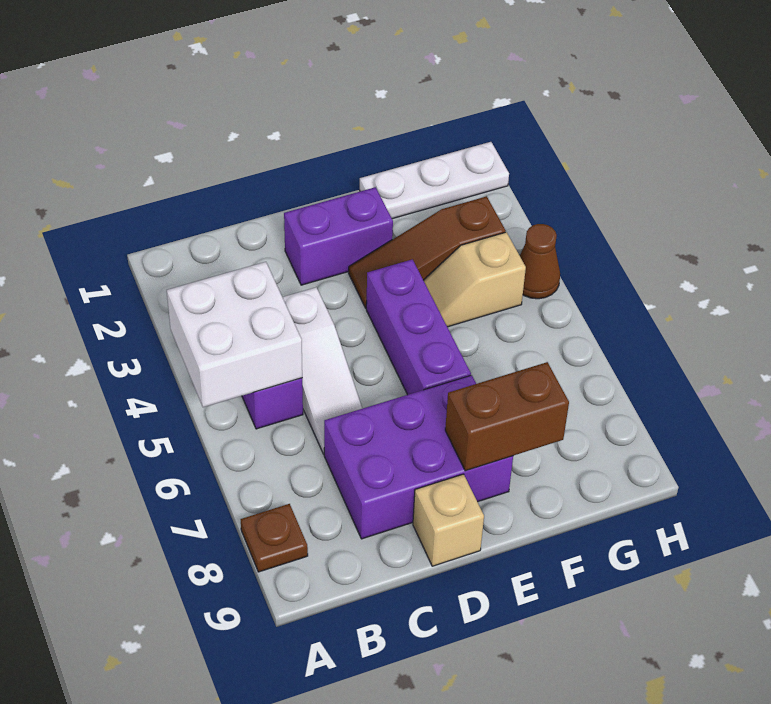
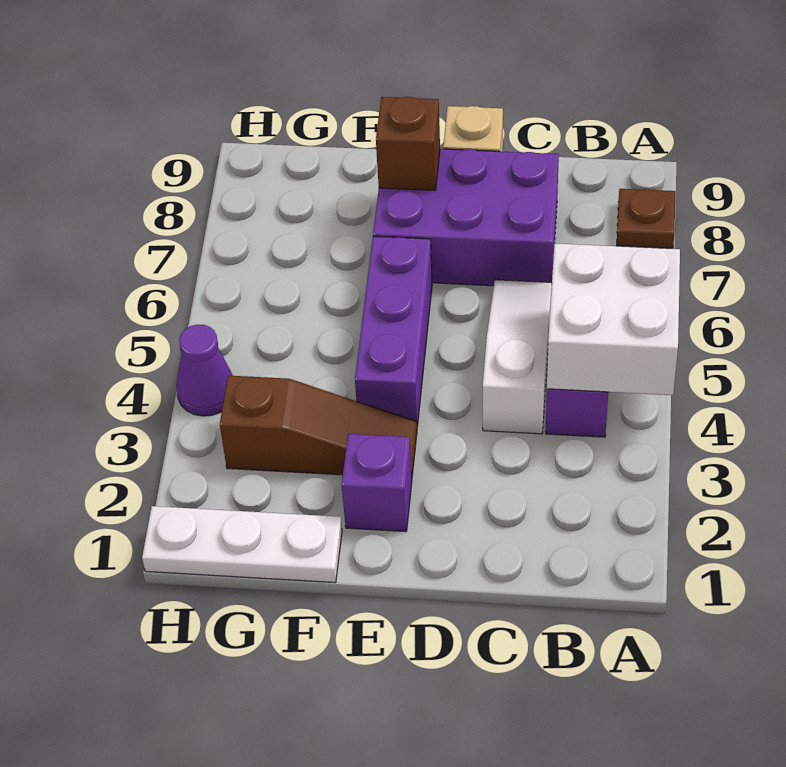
purple 1x2 brick [284,187,393,285] -> purple 1x1 brick [342,434,412,532]
brown 1x2 brick [445,362,569,471] -> brown 1x1 brick [376,97,440,191]
tan 1x2 slope [423,232,526,327] -> none
brown 1x1 cone [520,224,560,299] -> purple 1x1 cone [177,325,233,416]

